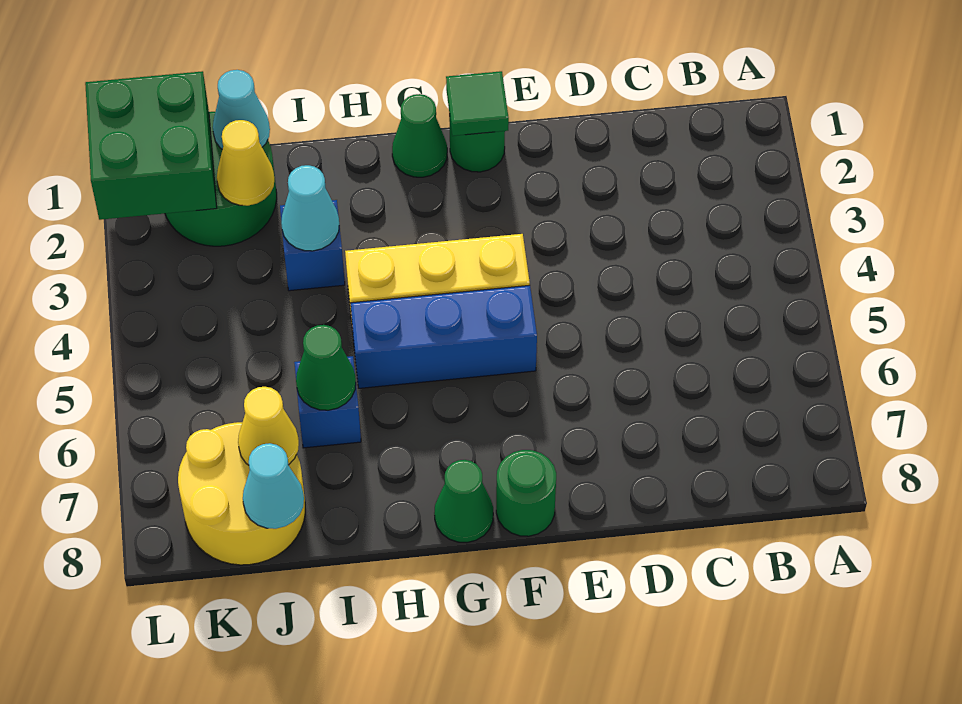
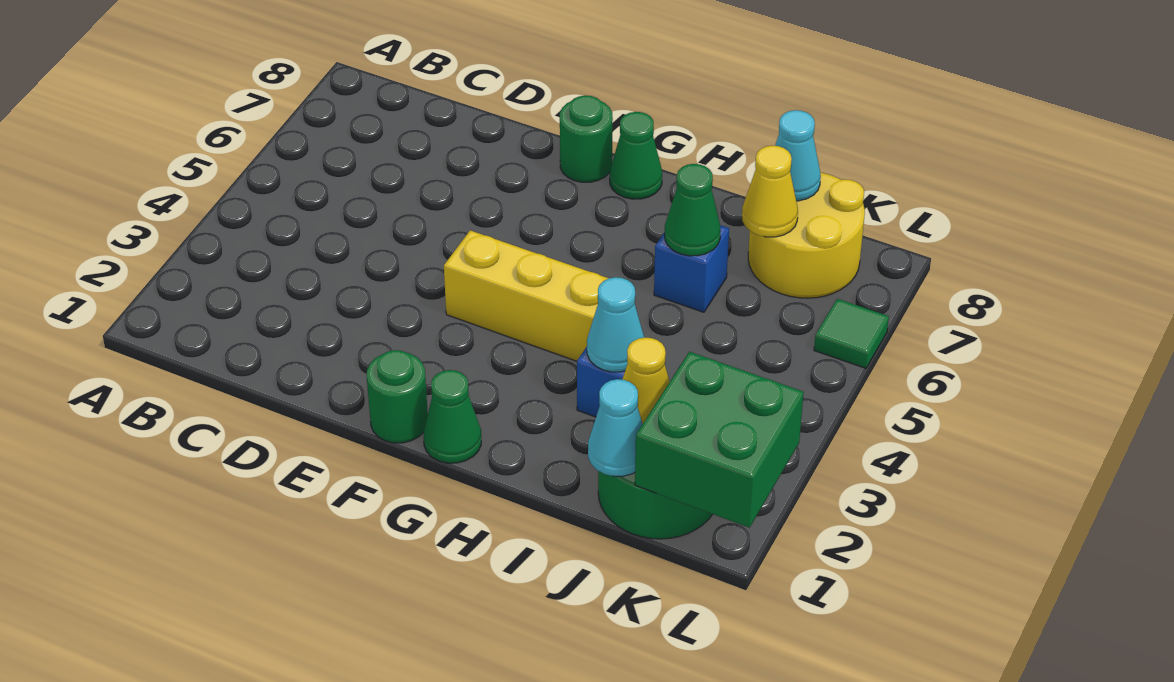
green 1x1 tile [446,71,509,136] -> green 1x1 tile moved to [814,299,889,368]
blue 1x3 brick [351,285,537,388] -> none

